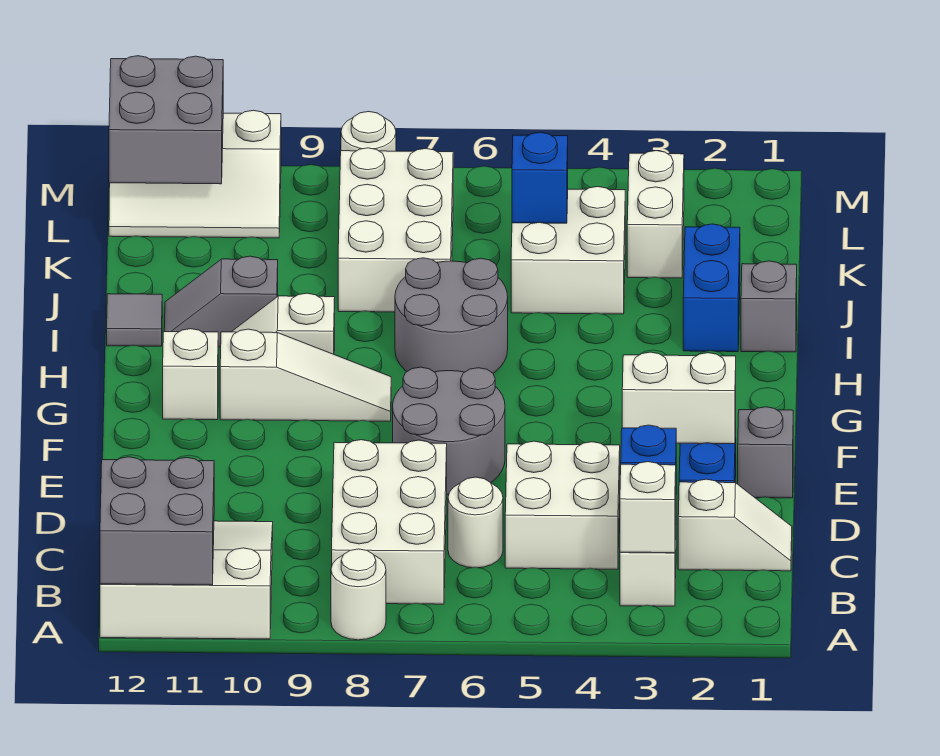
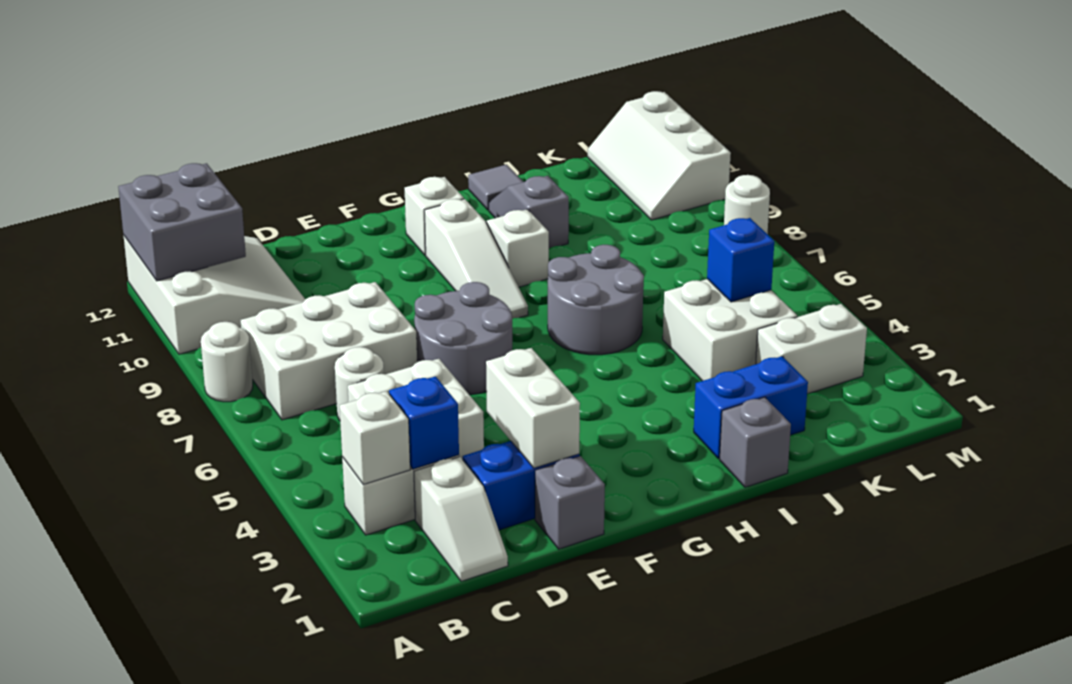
white 2x3 brick [338,148,453,312] -> none
grey 2x2 brick [109,56,223,184] -> none

